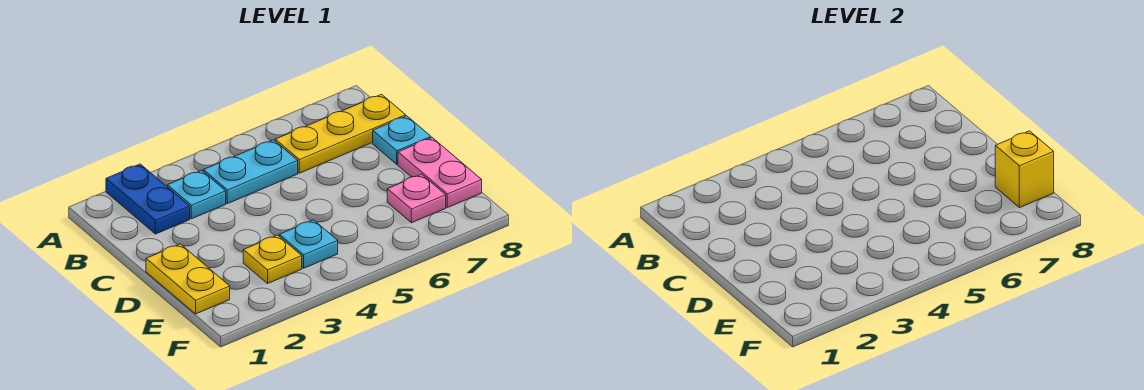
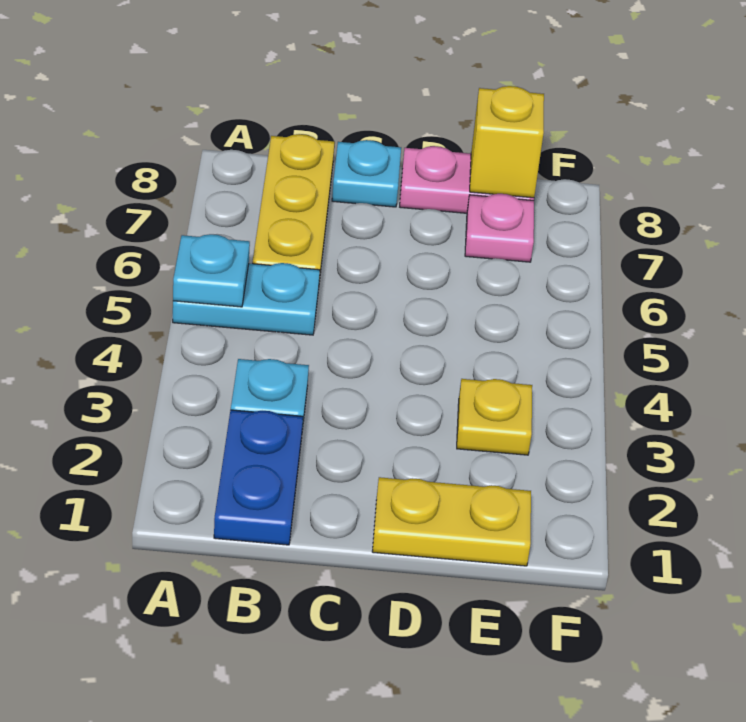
blue 1x2 plate [106,164,190,234] -> blue 1x2 plate turned to [214,410,303,545]
cyan 1x2 plate [203,140,298,204] -> cyan 1x2 plate turned to [173,263,320,335]
cyan 1x1 plate [279,220,338,268] -> cyan 1x1 plate moved to [173,234,250,307]

